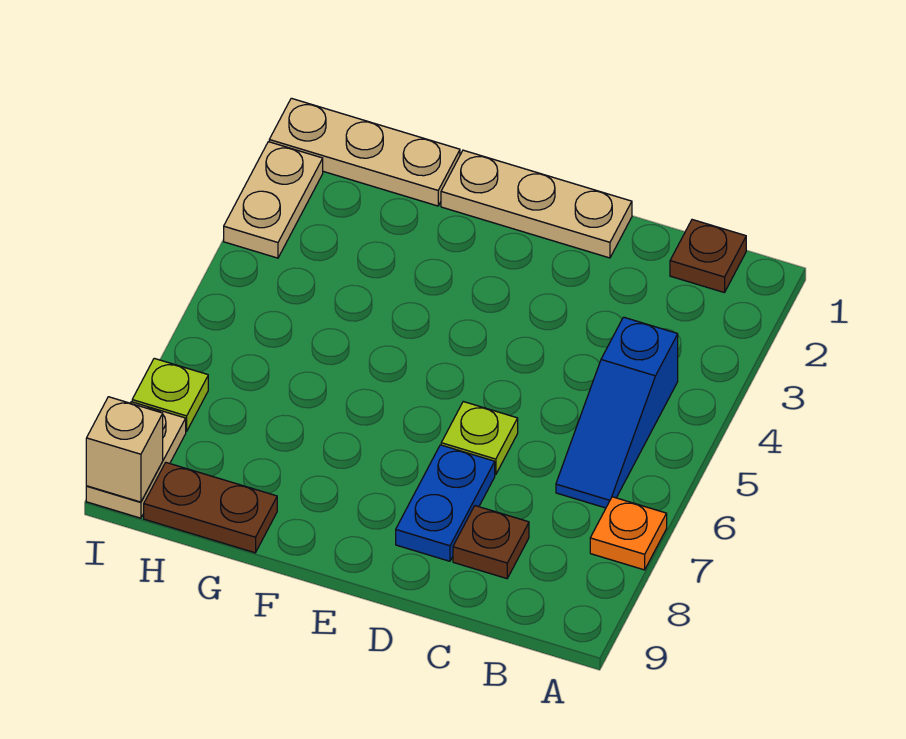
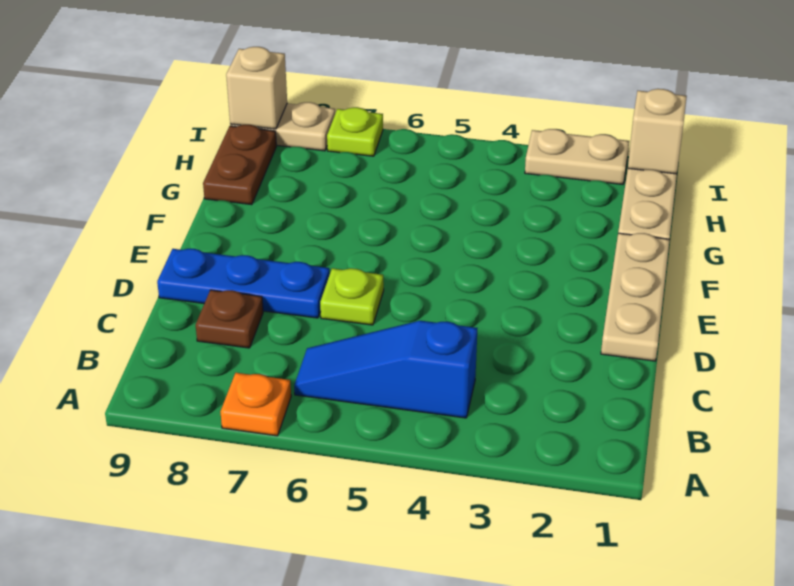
brown 1x1 plate [670,220,746,293] -> none
blue 1x2 plate [396,445,495,561] -> blue 1x3 plate [157,249,330,318]
none -> tan 1x1 brick [628,89,687,174]

